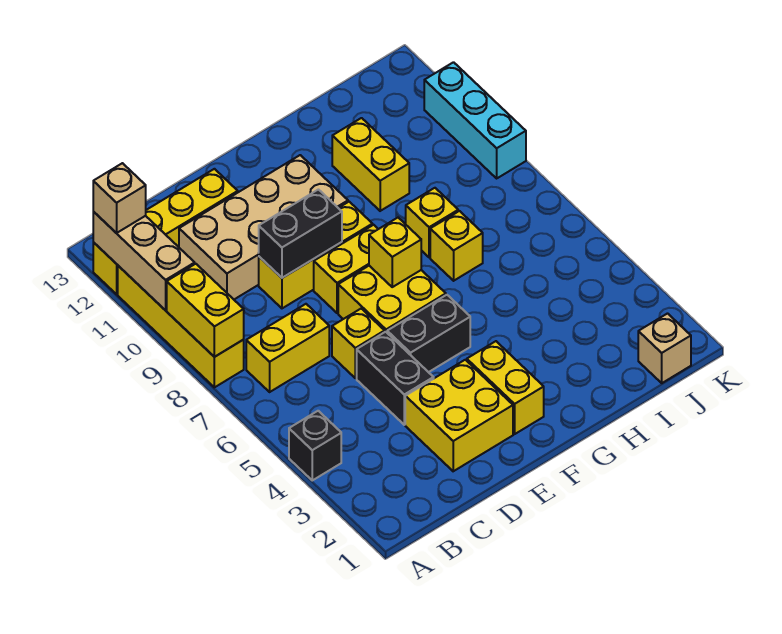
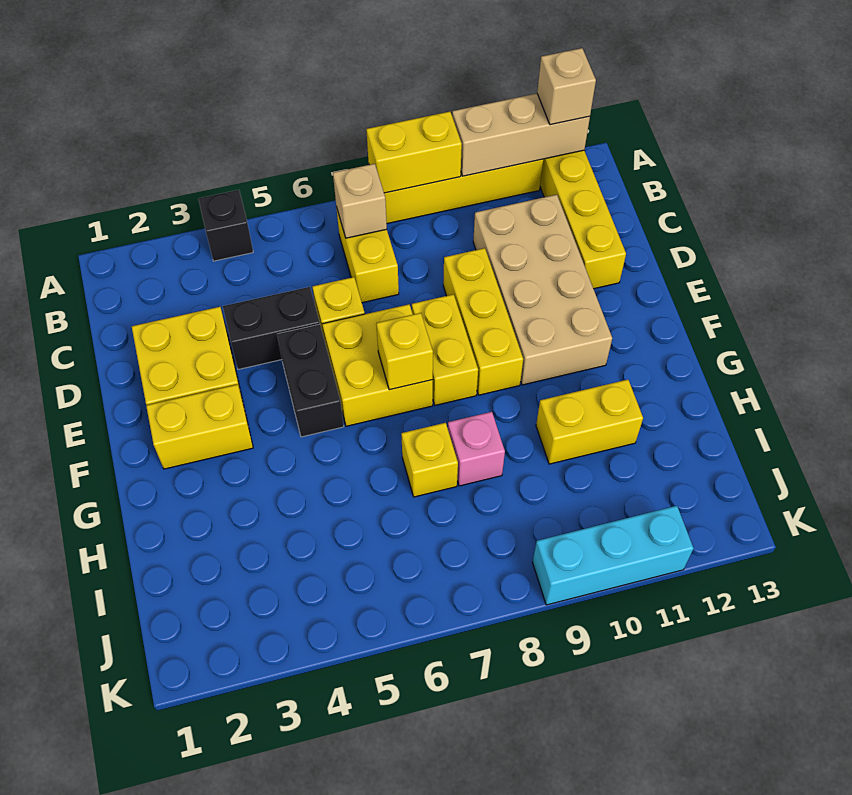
black 1x2 brick [259,190,342,278] -> none
yellow 1x1 brick [406,188,458,258] -> pink 1x1 brick [448,412,505,486]
tan 1x1 brick [638,314,691,383] -> tan 1x1 brick moved to [333,164,387,238]

